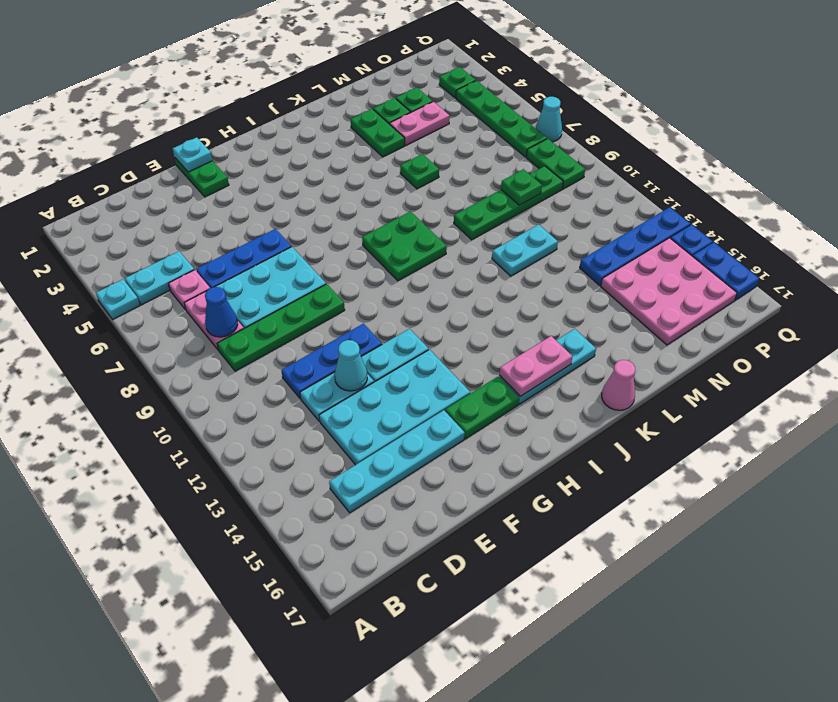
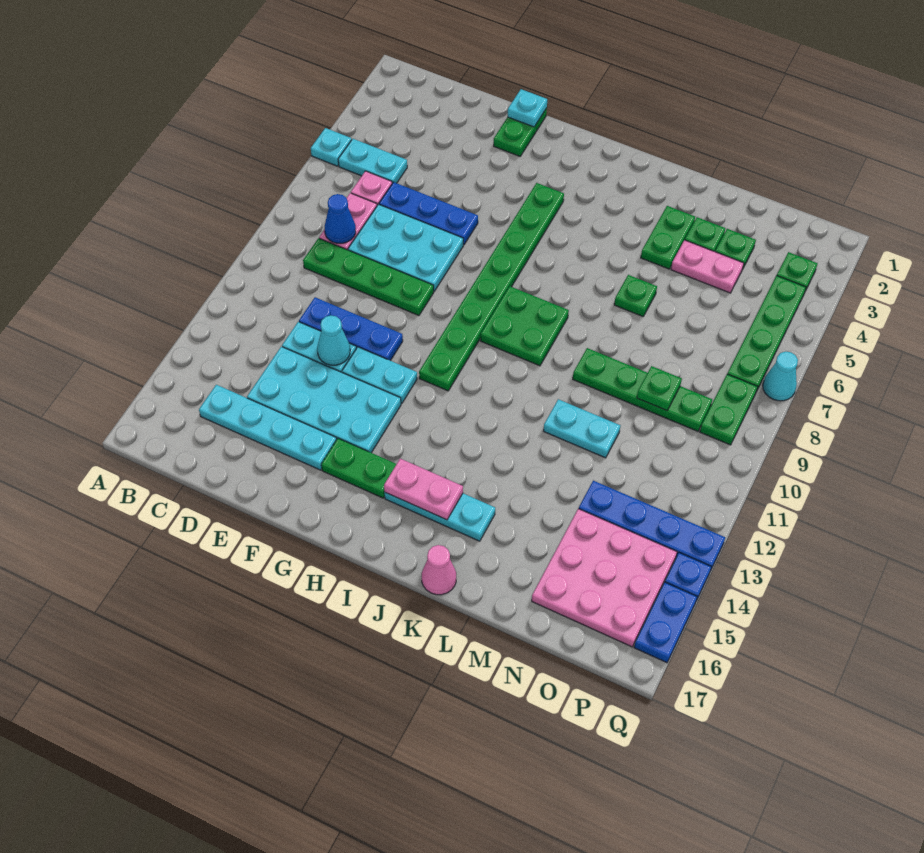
none -> green 1x8 plate [419,183,564,391]

